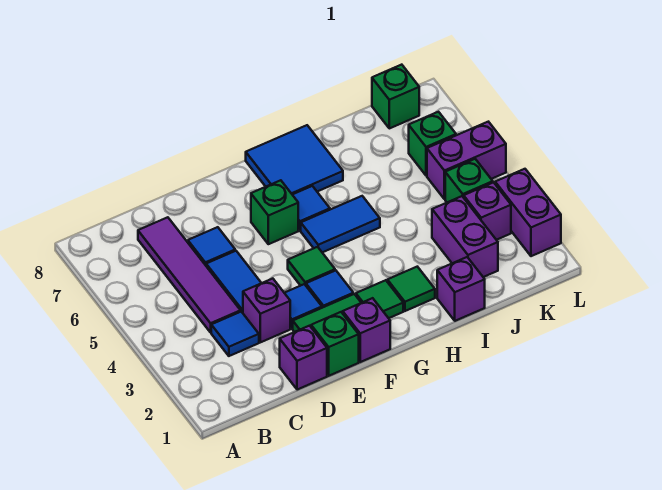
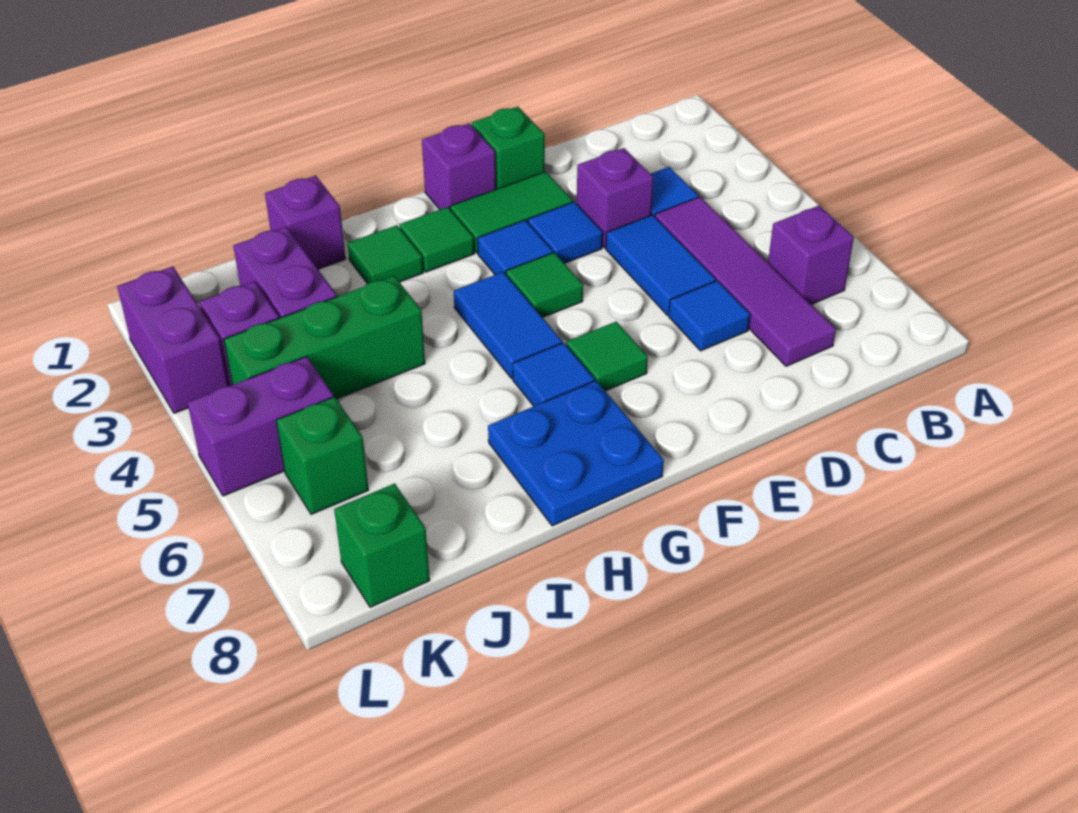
purple 1x1 brick [280,326,327,390] -> purple 1x1 brick moved to [768,206,854,304]
green 1x1 brick [251,180,298,244] -> green 1x1 tile [566,322,648,391]
blue 1x2 tile [301,196,380,252] -> blue 1x2 tile turned to [454,272,562,378]
blue 2x2 tile [246,125,343,195] -> blue 2x2 plate [488,381,664,526]
green 1x1 brick [445,159,493,202] -> green 1x3 brick [224,276,425,399]

